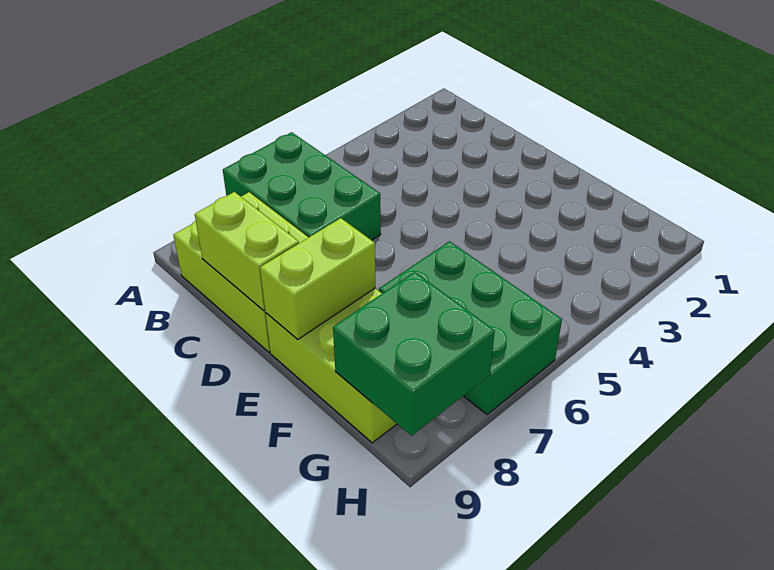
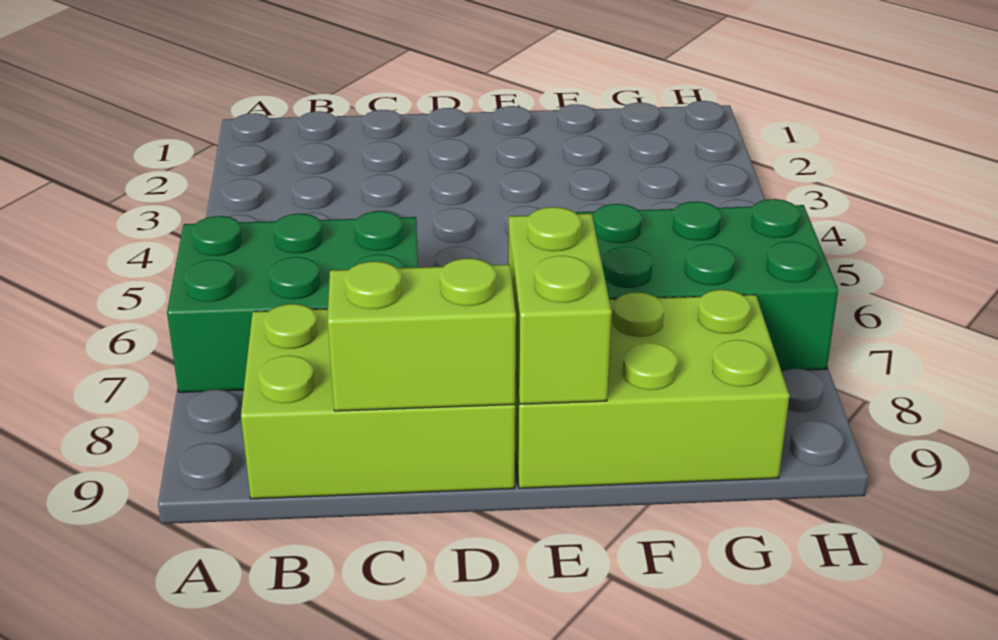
green 2x2 brick [333,272,495,436] -> none

